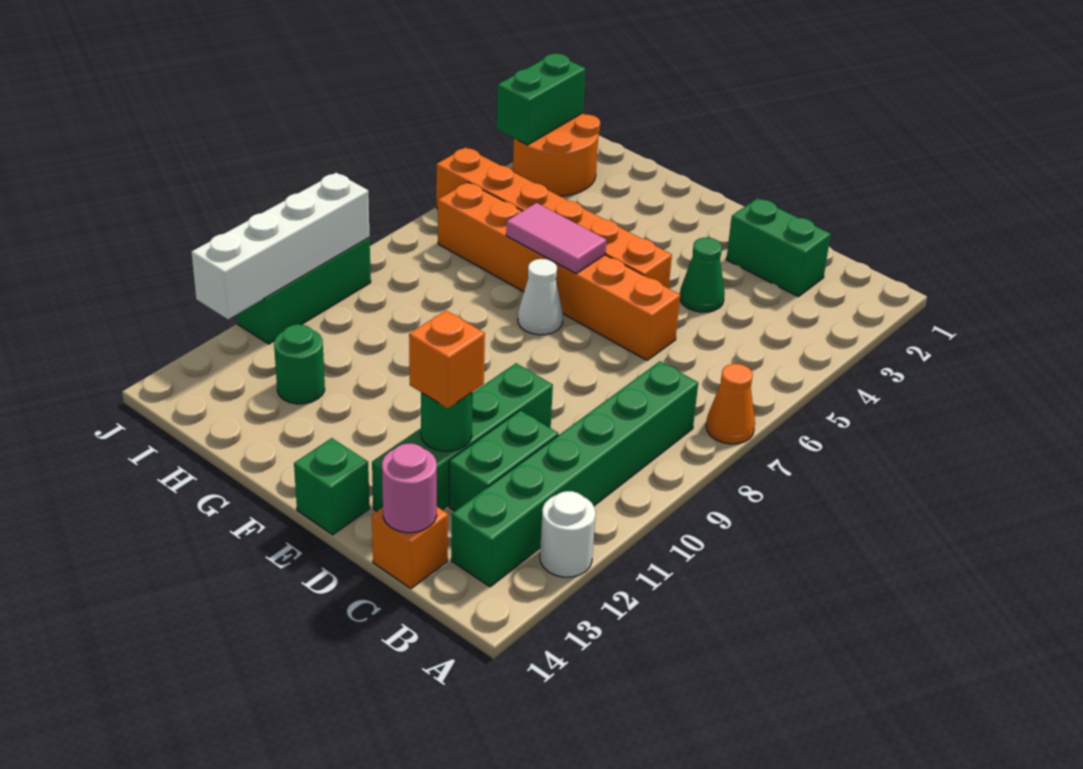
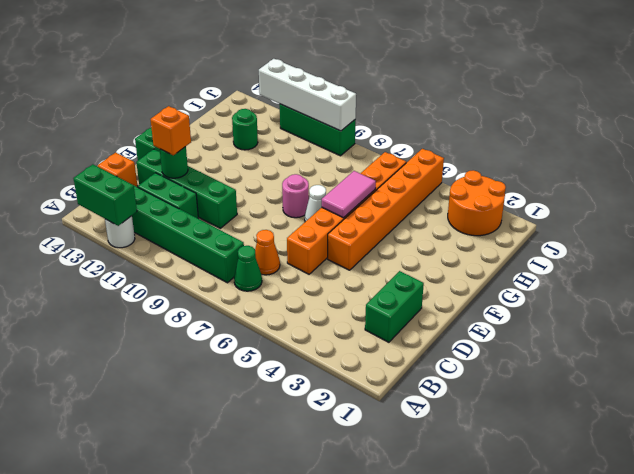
orange 1x1 cone [706,364,755,444] -> orange 1x1 cone moved to [255,230,280,275]
pink 1x1 round brick [382,444,437,533] -> pink 1x1 round brick moved to [282,174,309,218]
green 1x1 cone [680,238,725,312] -> green 1x1 cone moved to [234,246,262,291]
green 1x2 brick [497,54,585,145] -> green 1x2 brick moved to [73,164,137,226]

